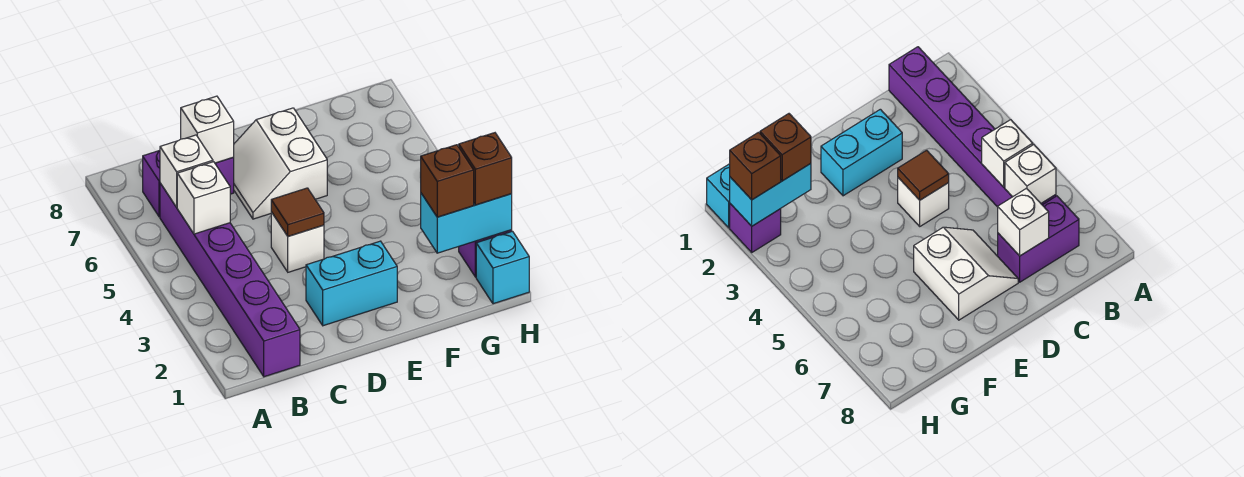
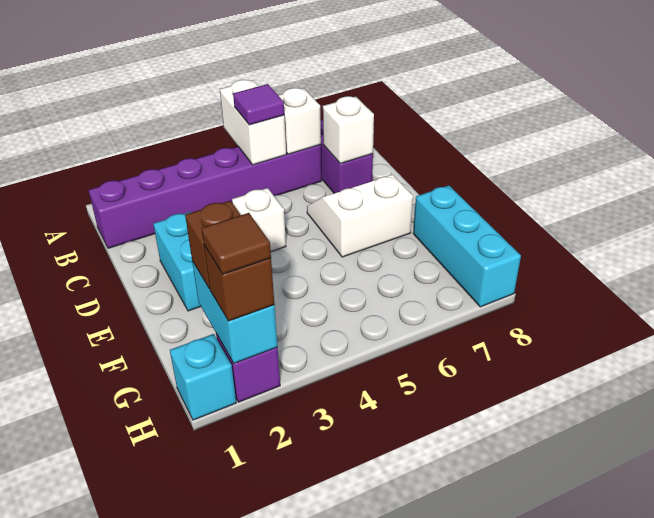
white 1x1 brick [177,162,230,234] -> white 1x2 brick [220,80,286,165]
none -> purple 1x1 tile [233,84,284,125]
brown 1x1 tile [271,188,324,236] -> brown 1x1 tile moved to [201,213,271,274]
none -> cyan 1x3 brick [413,185,521,307]

